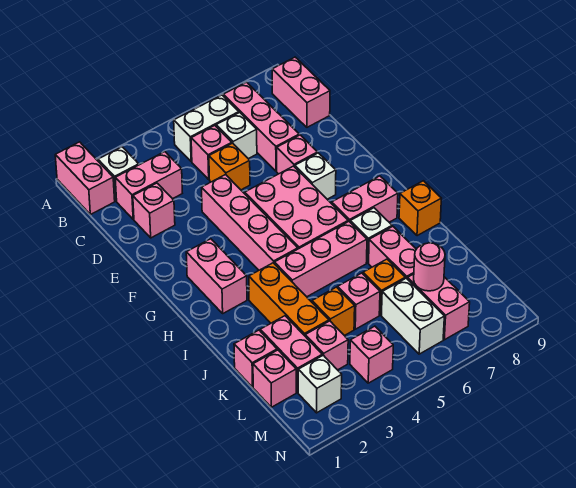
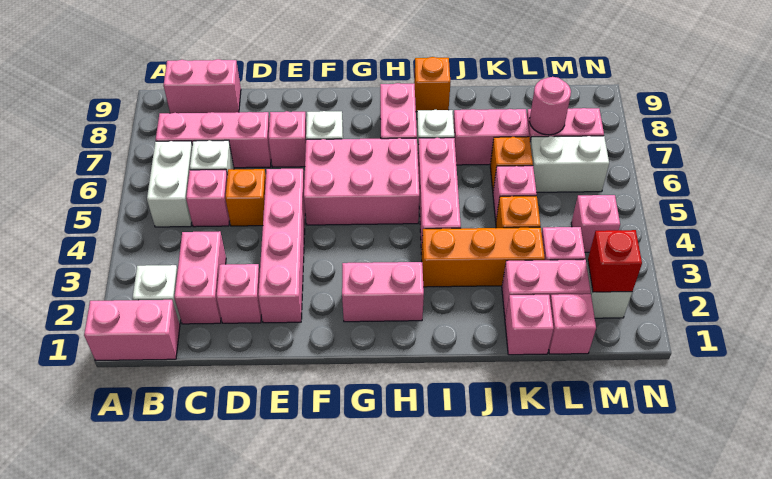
pink 1x4 brick [202,175,298,270] -> pink 1x4 brick turned to [258,169,305,323]
none -> red 1x1 brick [588,230,642,292]

